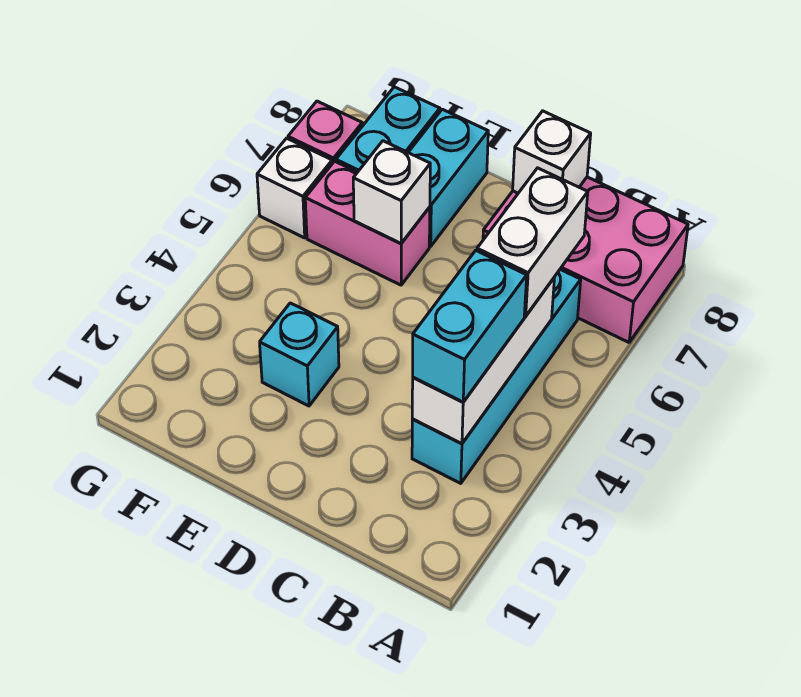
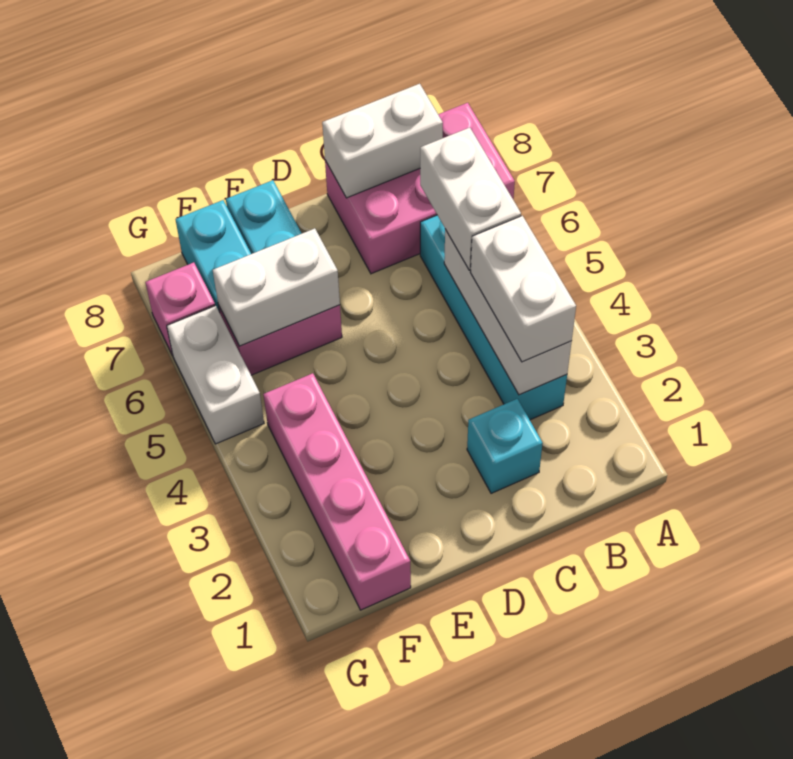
cyan 1x2 brick [413,251,527,402] -> white 1x2 brick [470,216,576,362]
white 1x1 brick [513,111,591,193] -> white 1x2 brick [322,84,443,198]
cyan 1x1 brick [260,303,339,406] -> cyan 1x1 brick moved to [467,399,543,493]
white 1x1 brick [353,141,430,244] -> white 1x2 brick [213,228,340,346]
none -> pink 1x4 brick [263,373,411,610]
white 1x1 brick [257,138,332,238] -> white 1x2 brick [167,306,264,444]

